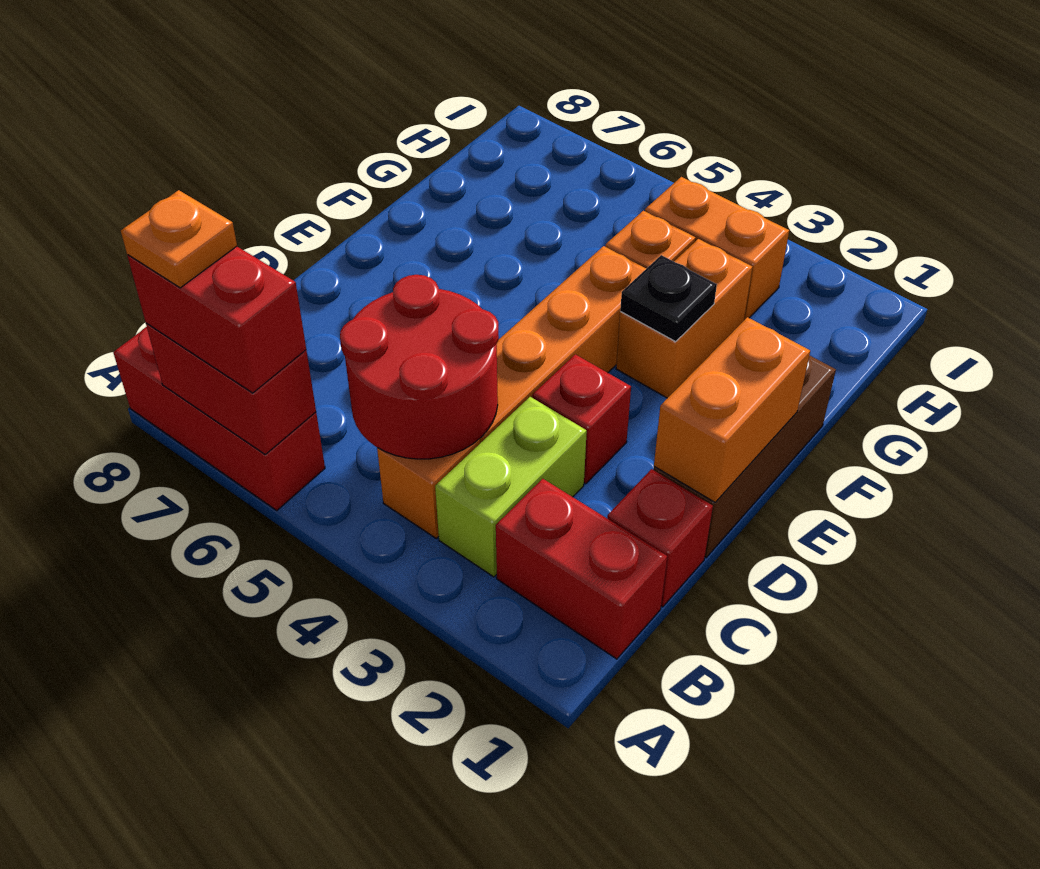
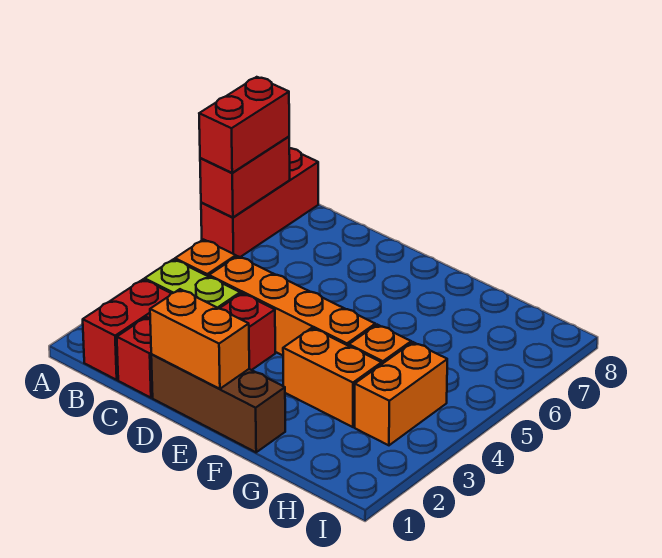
orange 1x1 plate [121,190,237,288] -> none
red 2x2 round brick [340,275,499,459] -> none
black 1x1 plate [620,255,717,342] -> none

